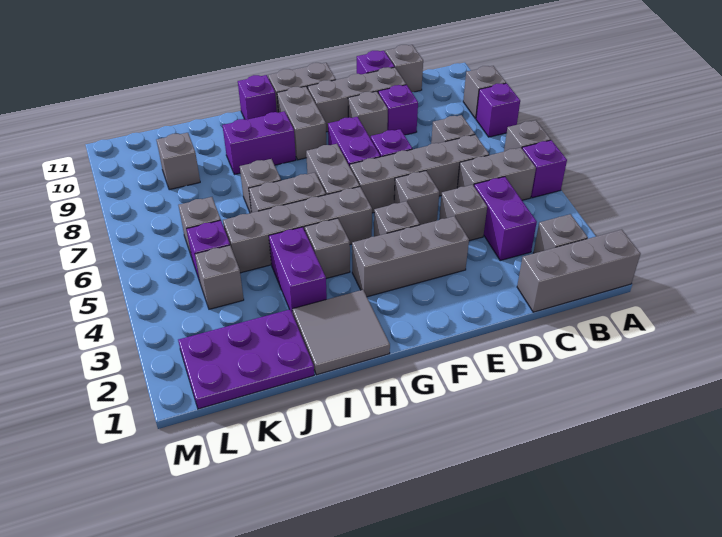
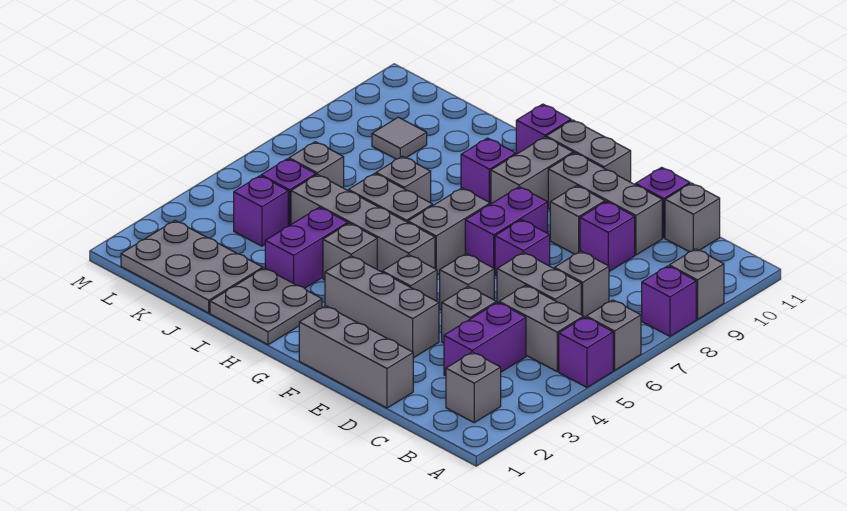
grey 1x3 brick [517,230,640,312] -> grey 1x3 brick moved to [299,306,413,408]
grey 1x4 brick [350,135,489,213] -> grey 1x2 brick [497,252,581,314]
grey 2x2 tile [292,290,390,375] -> grey 2x2 plate [210,268,322,345]
purple 1x2 brick [222,111,296,175] -> purple 1x1 brick [461,138,516,204]
purple 2x3 plate [178,309,314,409] -> grey 2x3 plate [121,221,263,313]
grey 1x1 brick [195,245,244,309] -> purple 1x1 brick [234,176,288,246]
grey 1x1 brick [157,133,200,190] -> grey 1x1 tile [372,117,427,159]

